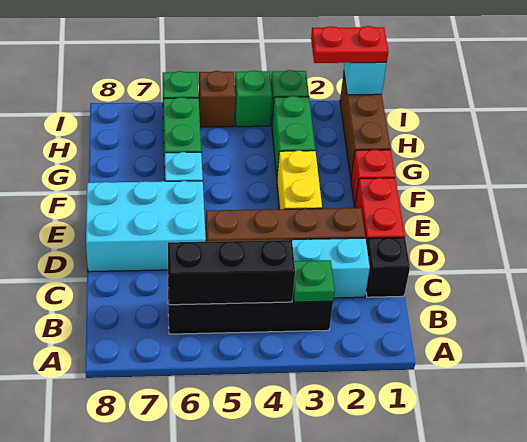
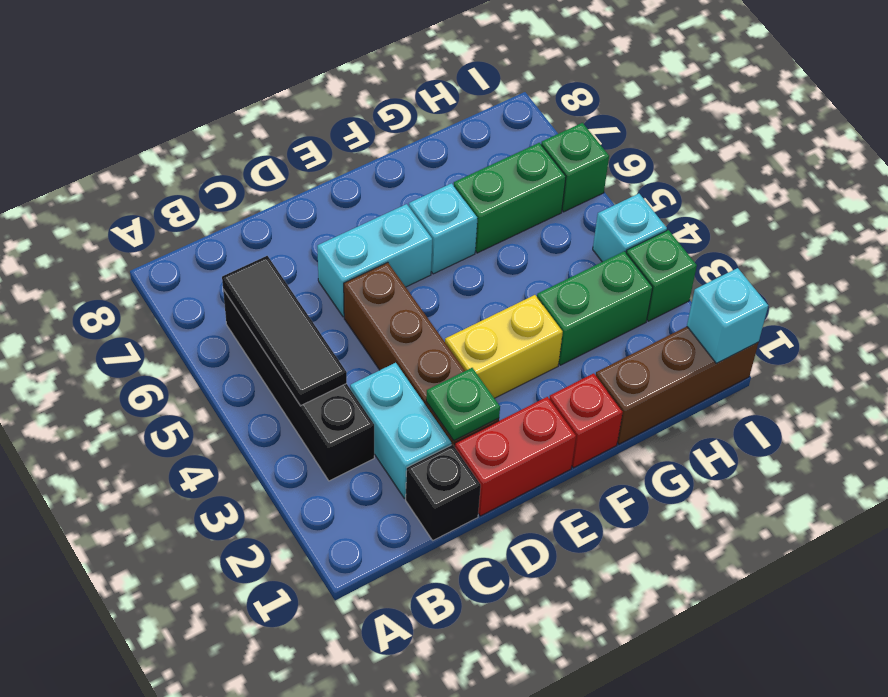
green 1x1 plate [293,260,335,302] -> green 1x1 plate moved to [426,368,500,441]
black 1x3 brick [168,240,295,305] -> black 1x3 tile [222,256,347,406]
cyan 2x3 brick [86,181,206,272] -> cyan 1x2 brick [317,204,432,317]
red 1x2 plate [311,26,388,63] -> none
green 1x1 brick [235,70,272,127] -> cyan 1x1 brick [593,194,667,262]
brown 1x1 brick [199,71,235,127] -> none

